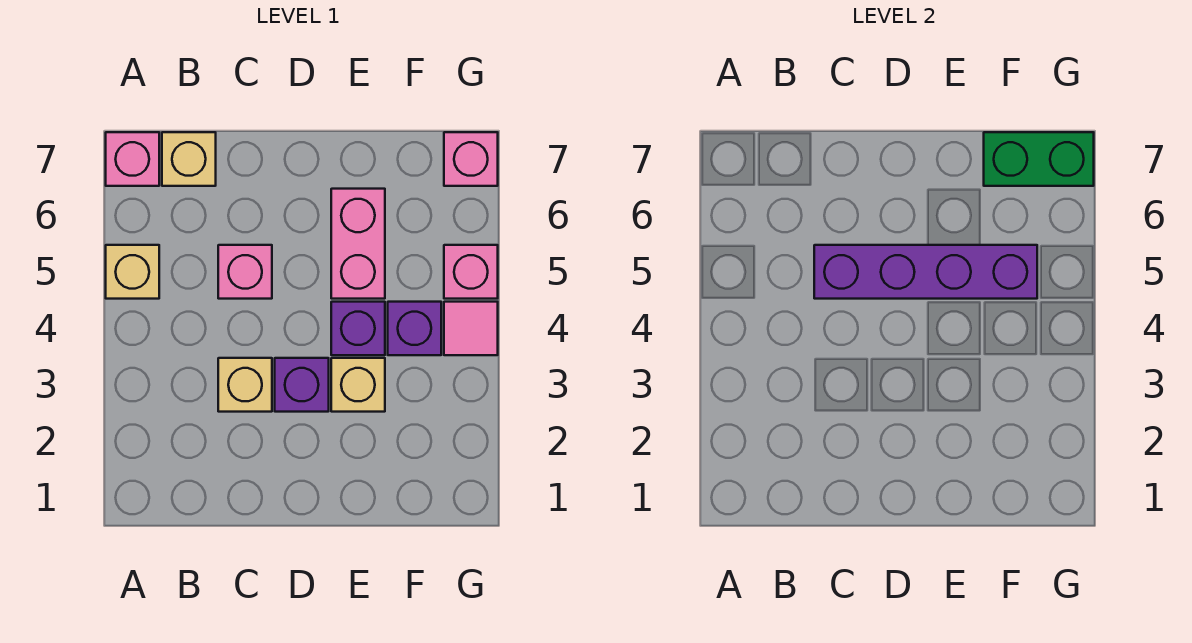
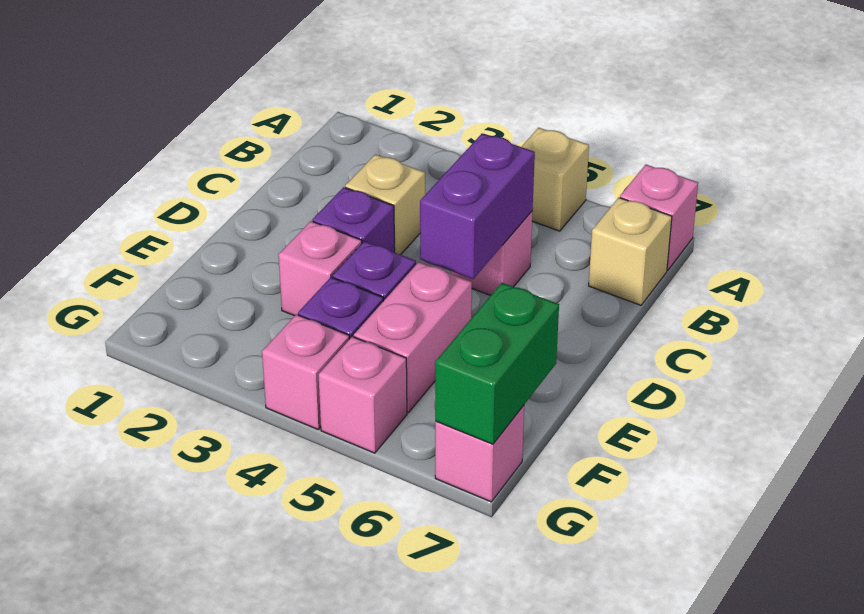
purple 1x4 brick [814,245,1037,299] -> purple 1x2 brick [420,134,535,279]
tan 1x1 brick [331,358,385,412] -> pink 1x1 brick [279,221,362,316]
pink 1x2 brick [331,189,385,299] -> pink 1x2 brick turned to [354,262,472,413]
pink 1x1 tile [444,302,498,355] -> pink 1x1 brick [262,314,349,429]

